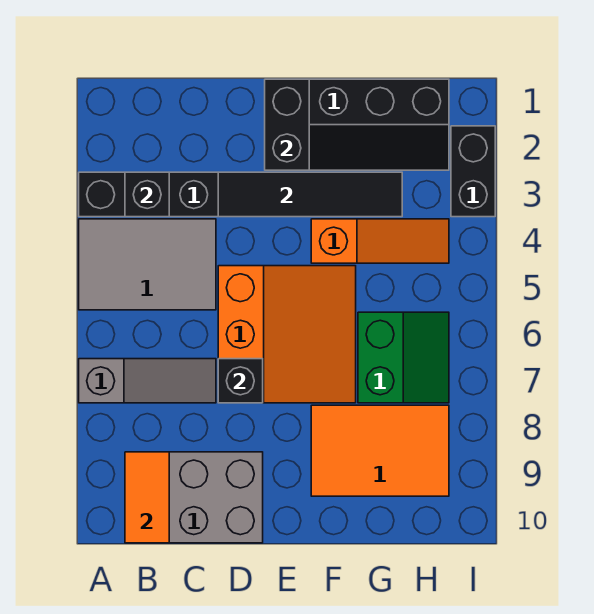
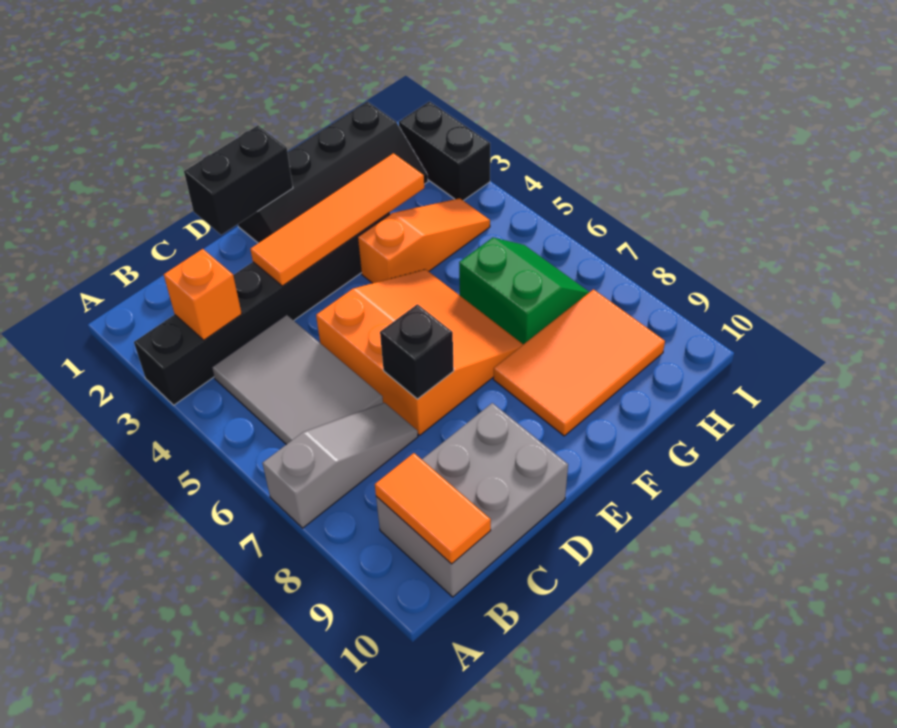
grey 2x3 tile [79,219,216,310] -> grey 2x3 tile turned to [212,315,383,445]
black 1x1 brick [125,172,169,217] -> orange 1x1 brick [164,249,242,340]
black 1x4 tile [218,172,402,217] -> orange 1x4 tile [250,153,424,286]
black 1x2 brick [265,79,309,170] -> black 1x2 brick turned to [184,126,293,235]

